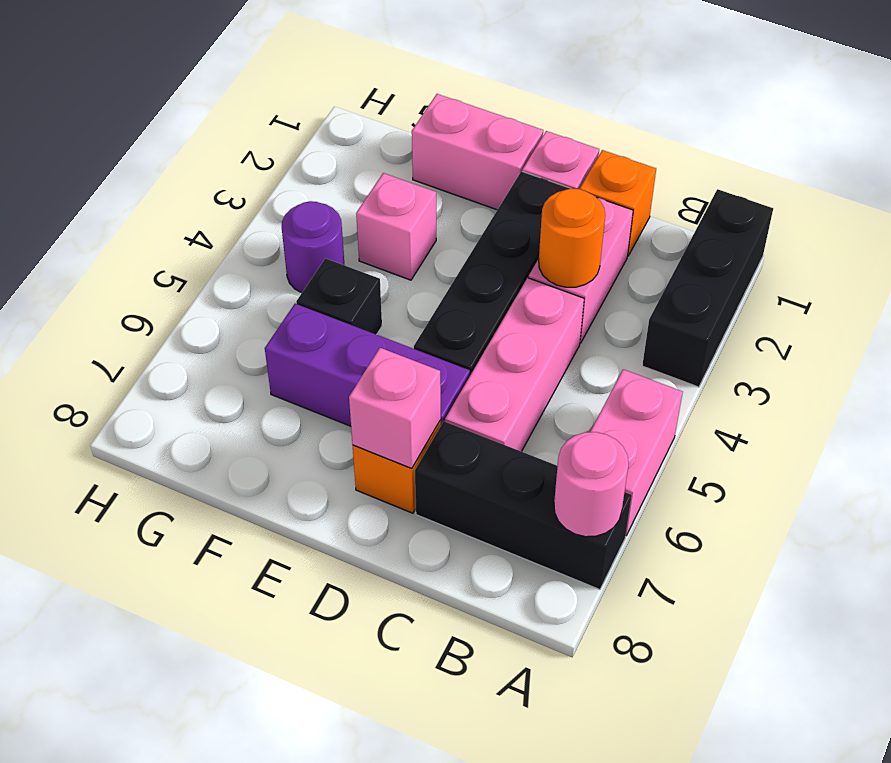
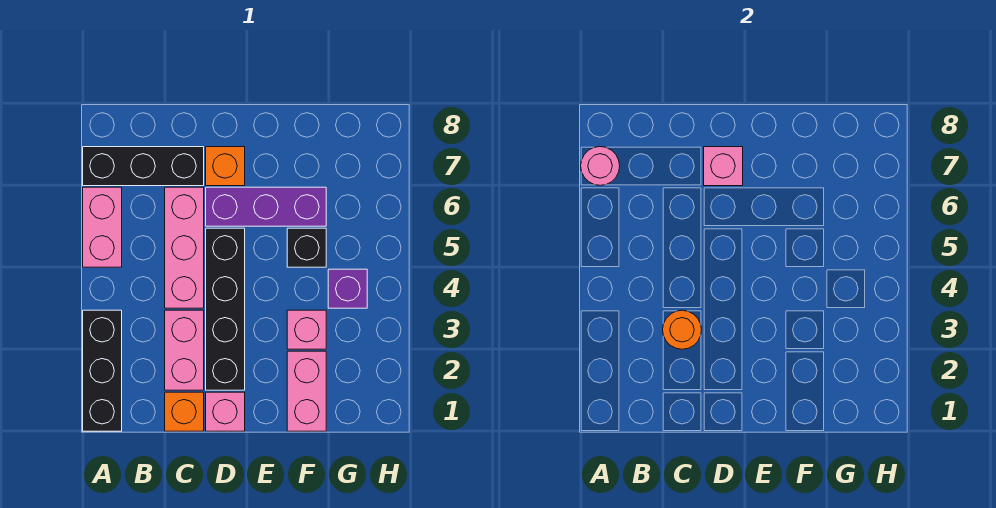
pink 1x2 brick [412,94,543,210] -> pink 1x2 brick turned to [287,351,326,431]
purple 1x1 round brick [282,201,344,293] -> purple 1x1 brick [328,269,367,308]

